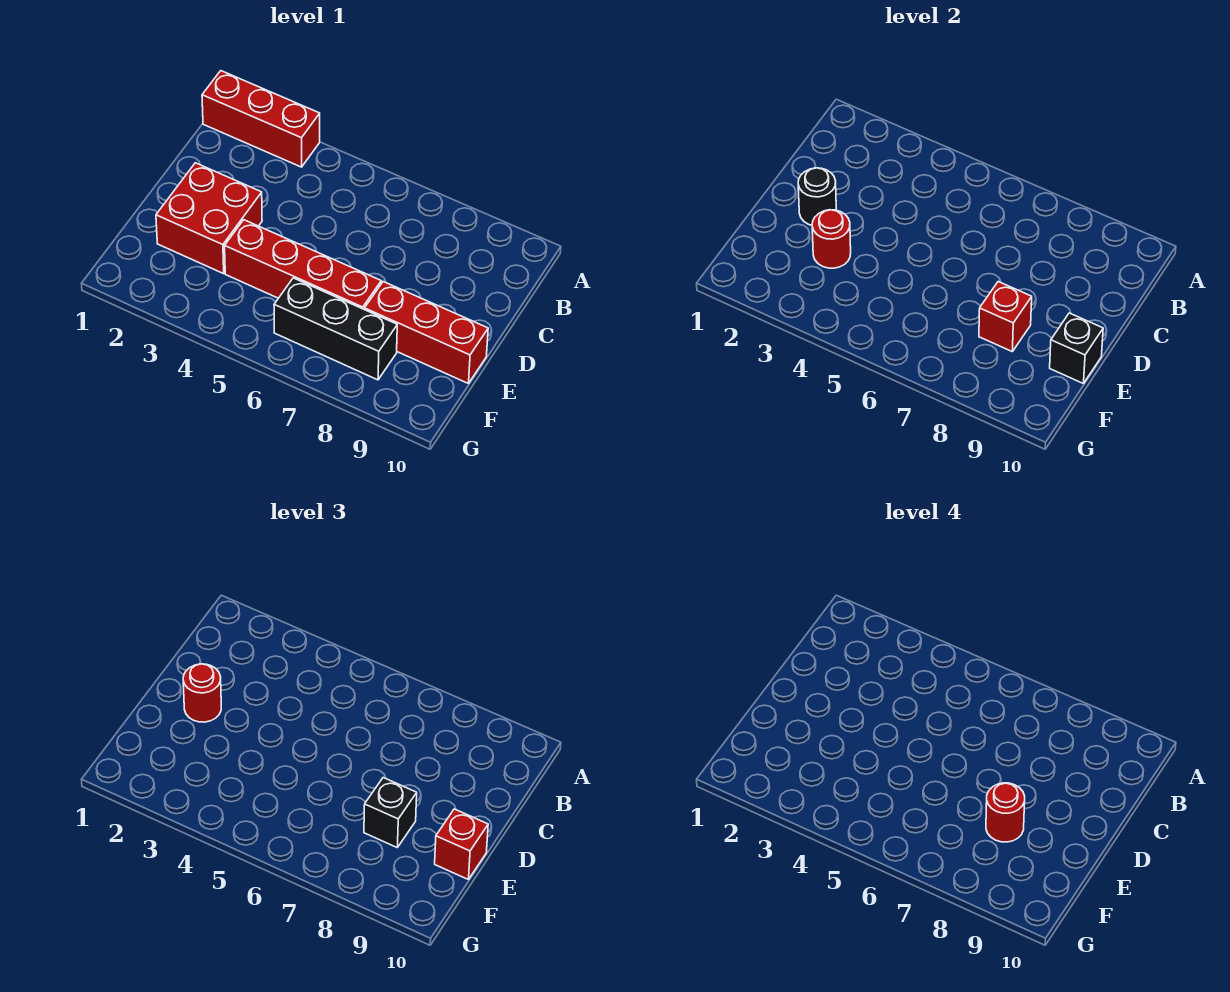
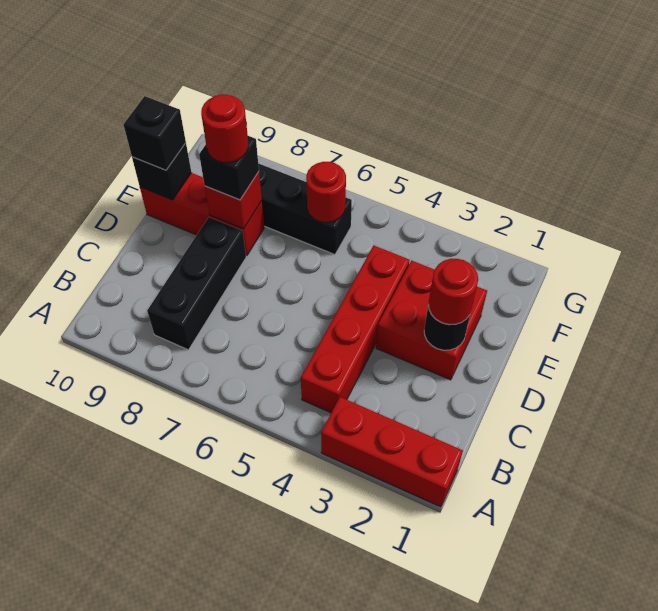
none -> black 1x3 brick [147,217,246,350]
red 1x1 round brick [812,210,851,268] -> red 1x1 round brick moved to [306,162,346,222]
red 1x4 brick [225,220,381,309] -> red 1x4 brick turned to [301,245,410,413]
red 1x1 brick [435,809,488,880] -> black 1x1 brick [123,96,186,170]

